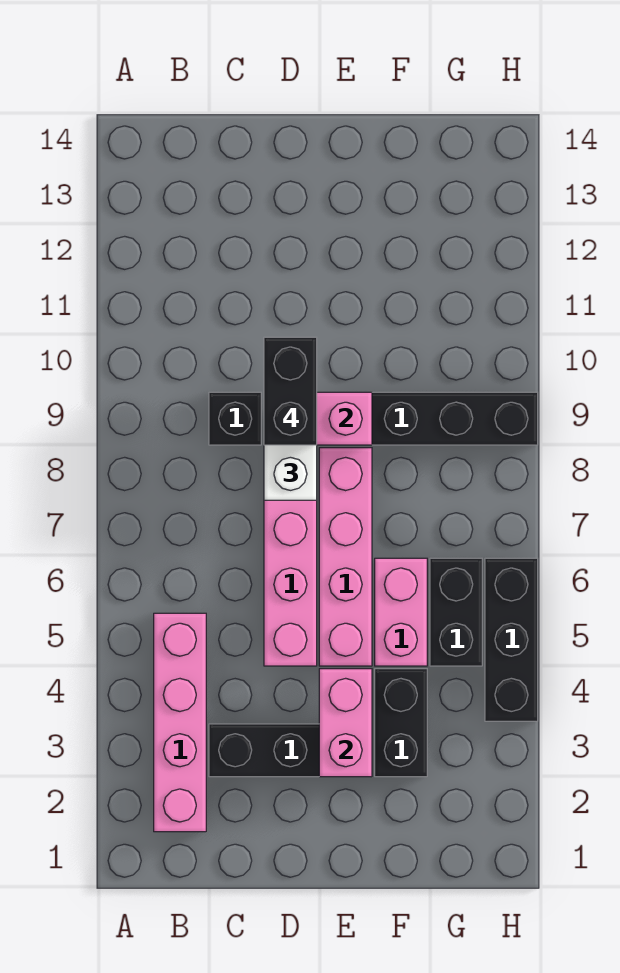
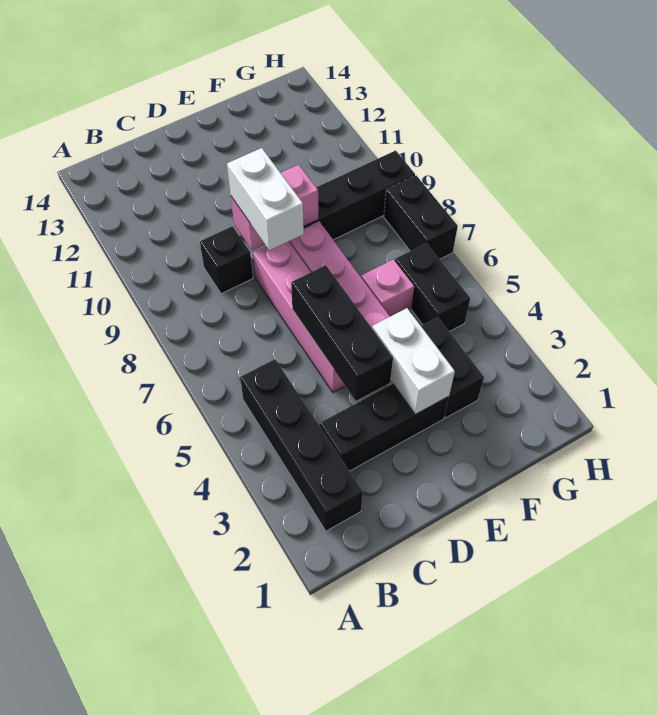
pink 1x4 brick [154,613,206,832] -> black 1x4 brick [240,359,363,531]
black 1x2 brick [264,337,317,445] -> black 1x2 brick moved to [384,175,458,259]
pink 1x2 brick [319,669,372,777] -> white 1x2 brick [372,308,455,414]
pink 1x2 brick [375,558,427,666] -> pink 1x1 brick [362,260,414,317]
black 1x3 brick [485,558,538,721] -> black 1x3 brick moved to [291,265,393,401]

